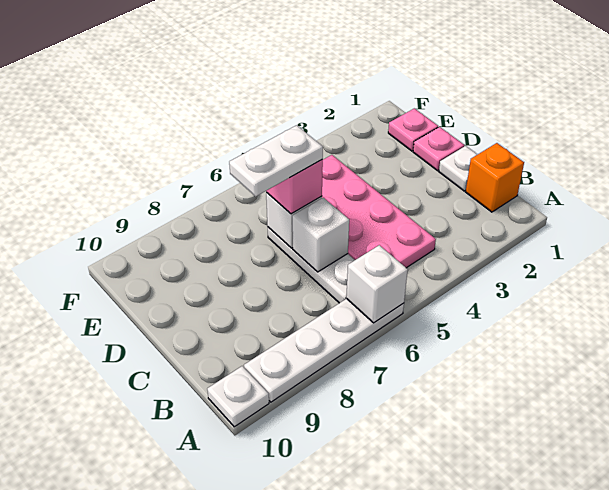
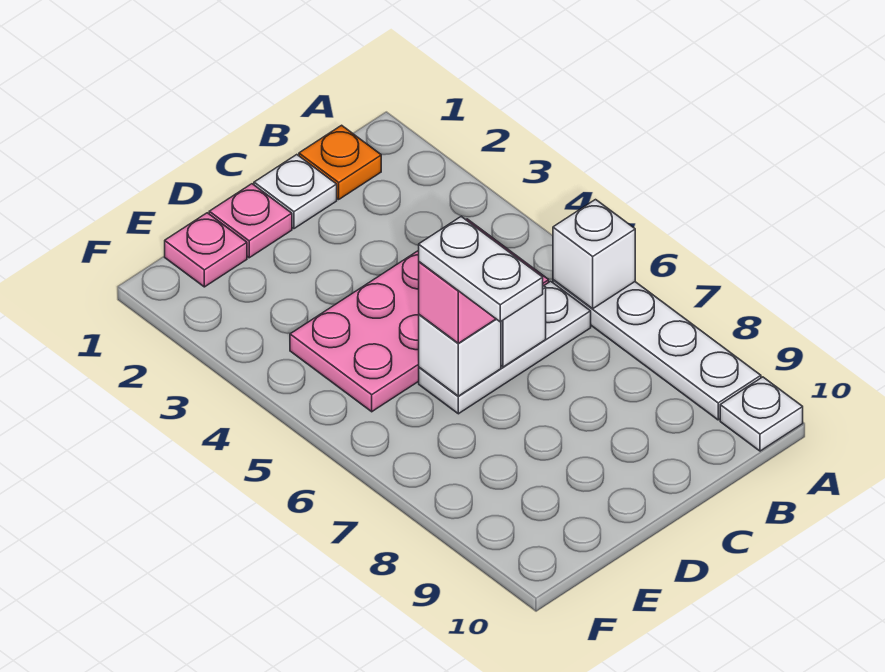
orange 1x1 brick [466,143,524,212] -> orange 1x1 plate [299,125,381,199]

